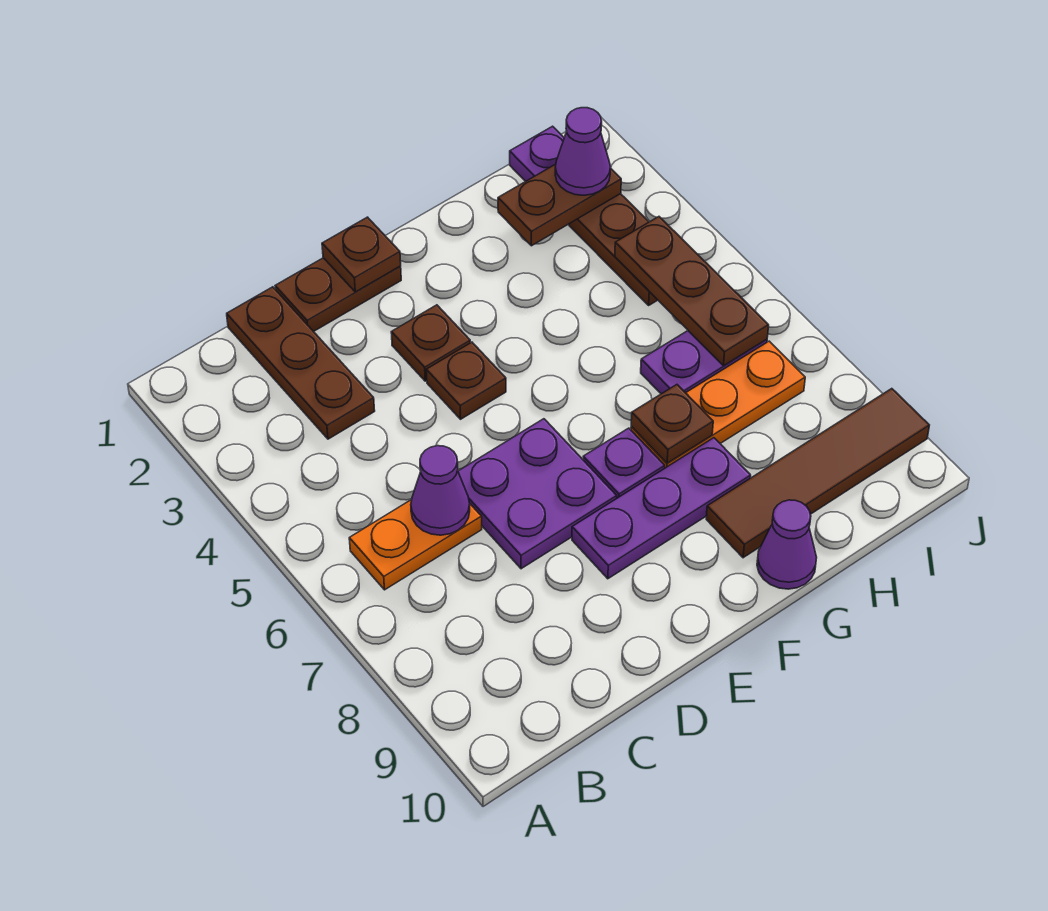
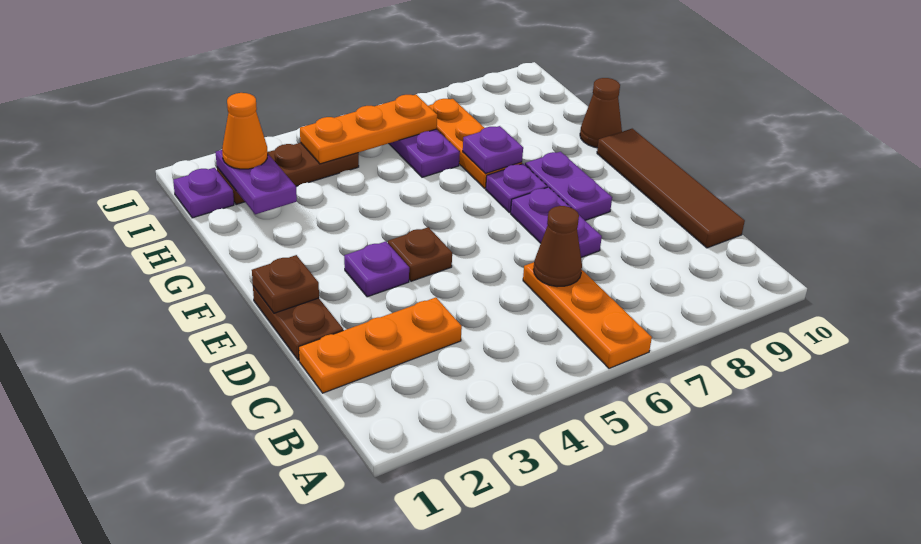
orange 1x2 plate [349,499,482,590] -> orange 1x3 plate [523,262,652,368]
brown 1x3 plate [227,287,375,439] -> orange 1x3 plate [299,298,462,393]
purple 1x1 cone [411,446,470,535] -> brown 1x1 cone [533,206,582,287]
purple 2x2 plate [458,419,617,569] -> purple 1x2 plate [511,187,602,257]
brown 1x1 plate [391,305,470,381] -> purple 1x1 plate [344,241,409,297]
purple 1x3 plate [572,438,751,579] -> purple 1x2 plate [525,152,612,220]
brown 1x1 plate [631,385,713,463] -> purple 1x1 plate [463,126,523,173]
brown 1x4 tile [706,389,929,558] -> brown 1x4 tile moved to [597,129,745,248]
purple 1x1 cone [757,500,817,589] -> brown 1x1 cone [580,78,622,148]
brown 1x2 plate [498,164,621,246] -> purple 1x2 plate [216,150,297,214]
purple 1x1 cone [555,108,611,195] -> orange 1x1 cone [222,93,268,169]
brown 1x3 plate [615,217,769,366] -> orange 1x3 plate [300,94,437,164]

